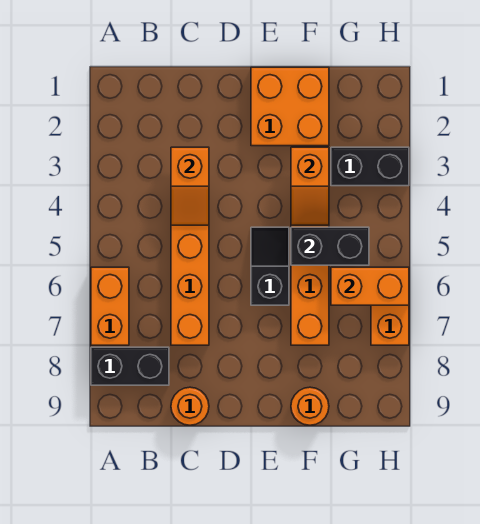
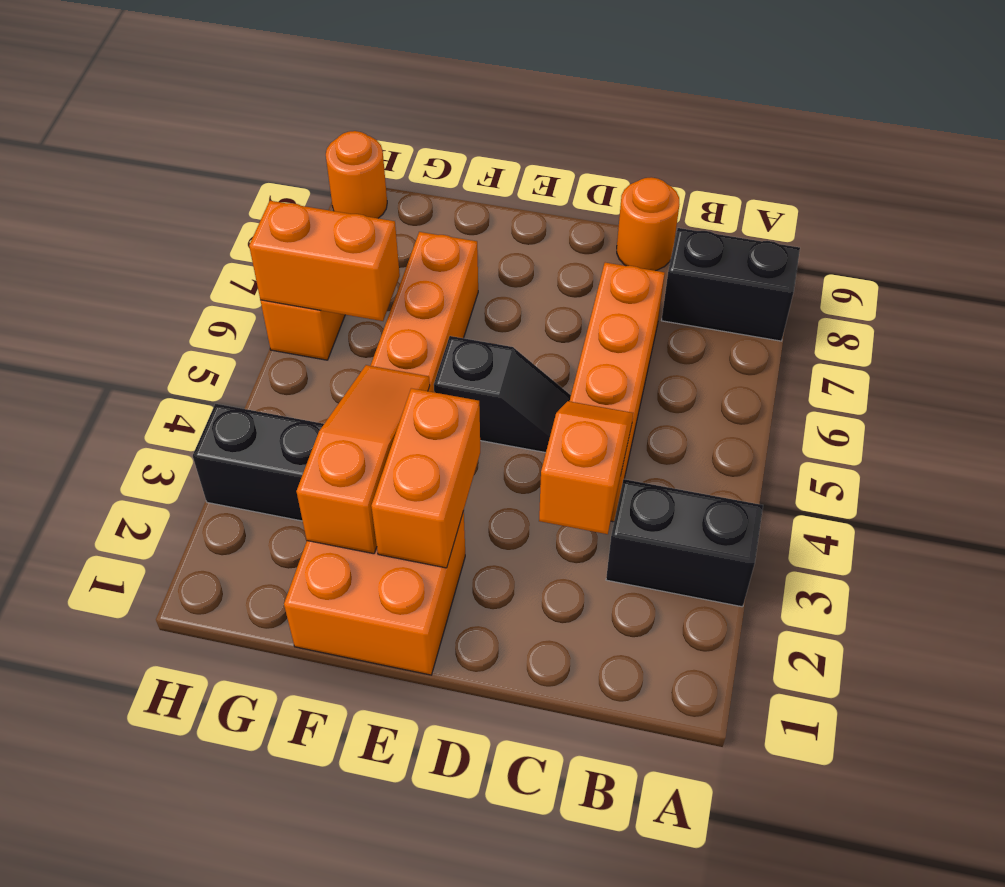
orange 1x2 brick [91,267,129,345] -> orange 1x2 brick moved to [371,388,480,568]
black 1x2 slope [251,227,289,305] -> black 1x2 slope turned to [434,336,571,453]
orange 1x2 slope [291,147,329,225] -> orange 1x3 slope [296,365,430,554]
black 1x2 brick [291,227,369,265] -> black 1x2 brick moved to [606,479,763,607]
orange 1x1 round brick [291,387,329,425] -> orange 1x1 round brick moved to [326,131,387,218]

